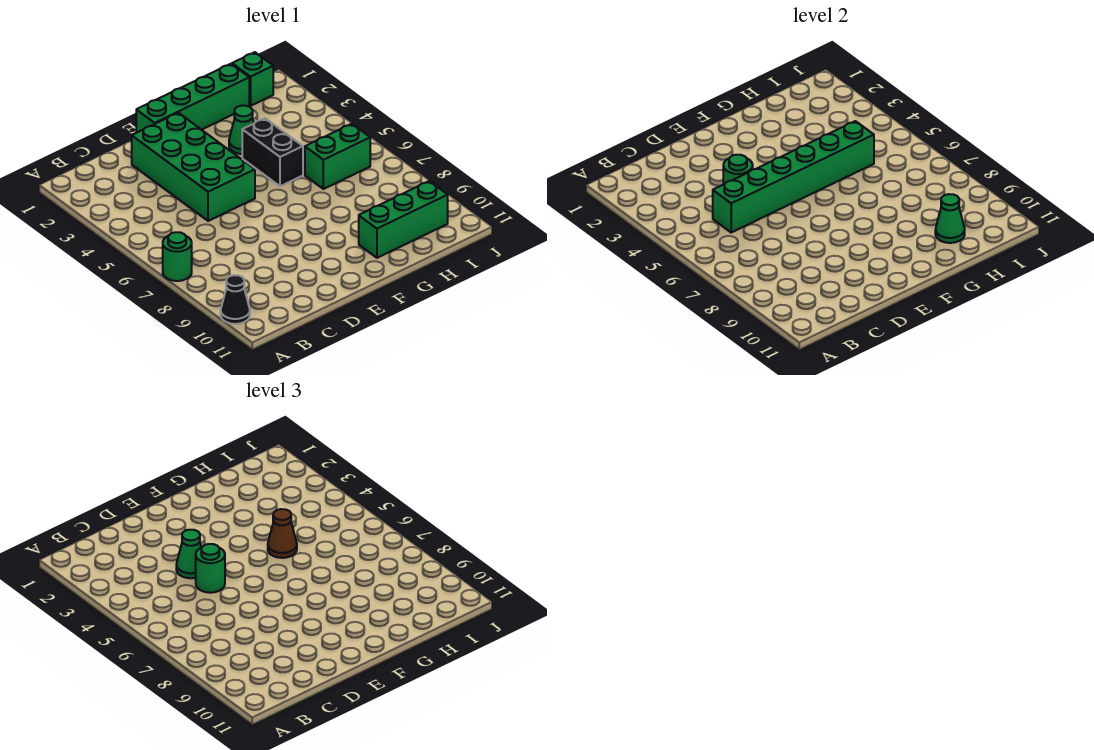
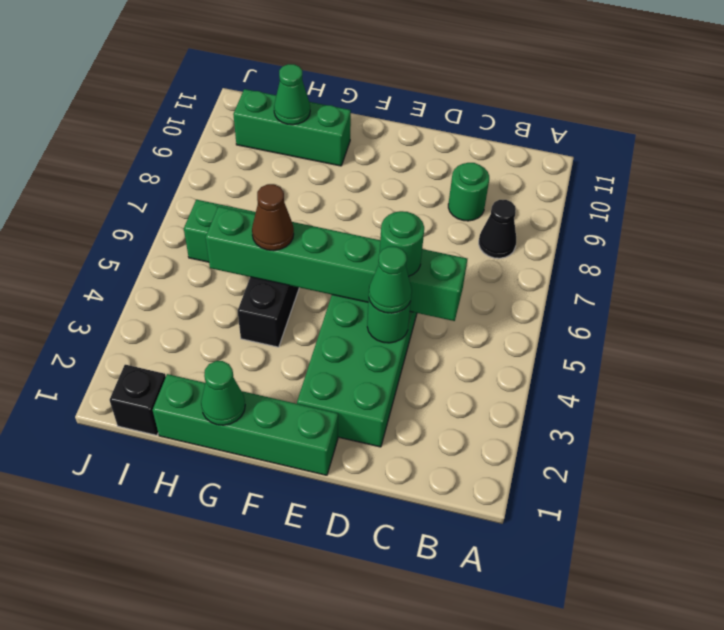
green 1x1 round brick [163,232,192,281] -> green 1x1 round brick moved to [448,163,489,221]
black 1x1 cone [221,275,250,324] -> black 1x1 cone moved to [479,200,516,258]
green 1x1 cone [229,105,254,154] -> green 1x1 cone moved to [201,361,245,425]
green 1x1 brick [232,52,273,106] -> black 1x1 brick [110,365,166,435]

